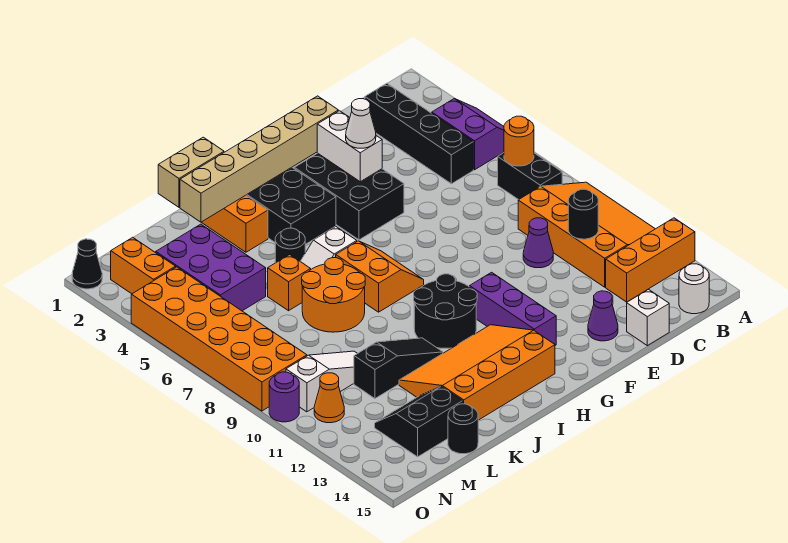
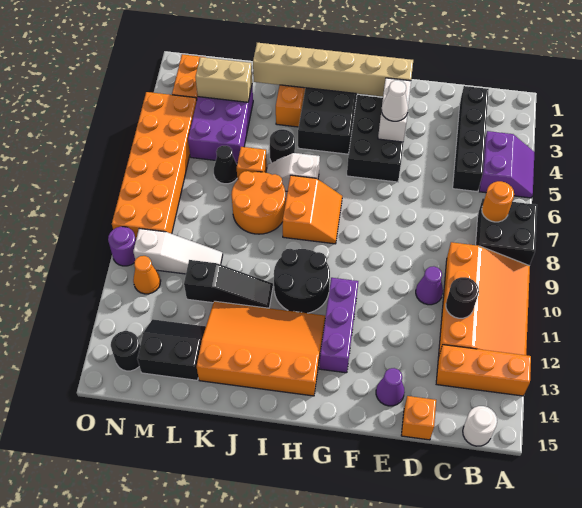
black 1x2 brick [498,153,562,200] -> black 2x2 brick [476,198,537,266]
white 1x1 brick [627,289,669,346] -> orange 1x1 brick [401,396,436,440]
tan 1x2 brick [158,137,224,207] -> tan 1x2 brick moved to [195,57,252,102]
black 1x1 round brick [448,404,478,454] -> black 1x1 round brick moved to [111,331,140,371]
black 1x1 cone [72,239,102,289] -> black 1x1 cone moved to [214,146,237,184]

